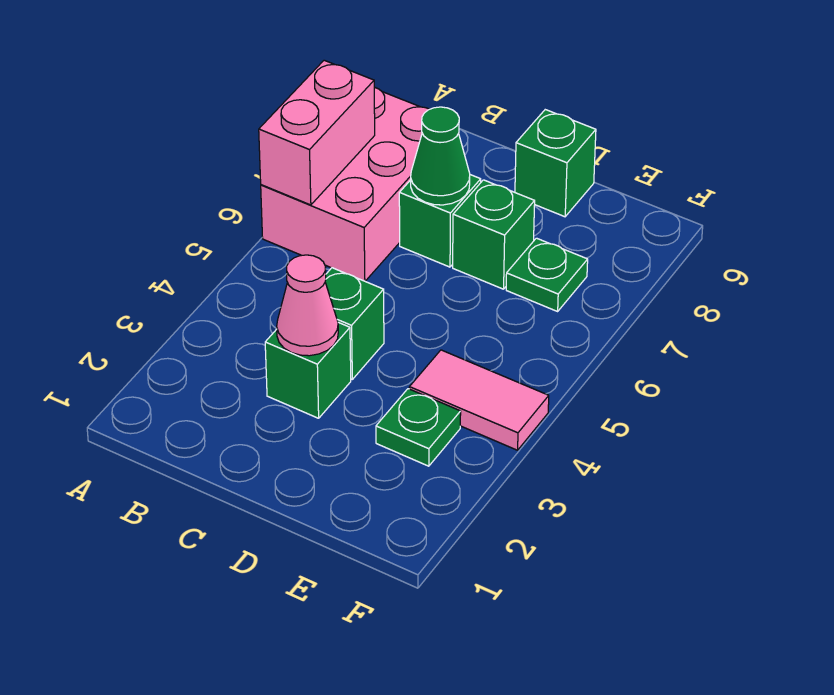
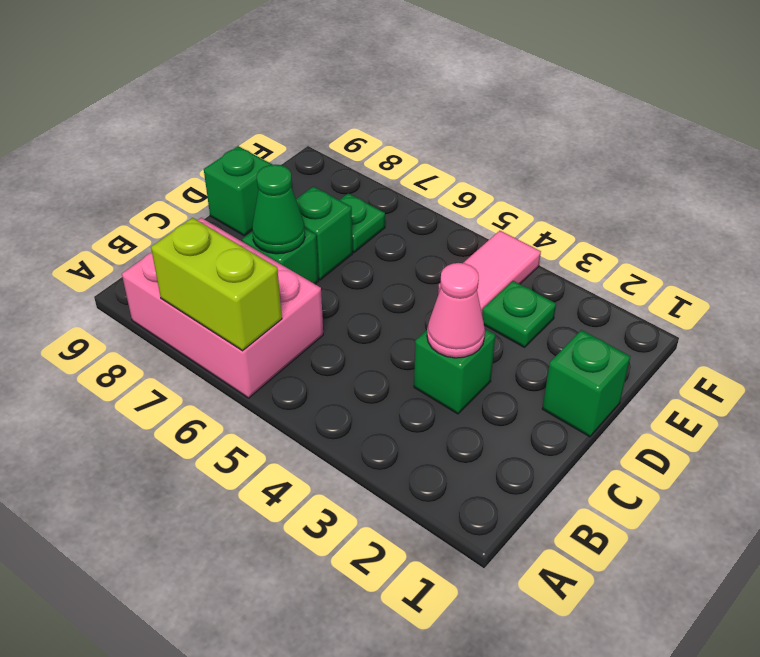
pink 1x2 brick [259,60,375,205] -> lime 1x2 brick [151,218,282,351]
green 1x1 brick [325,268,384,379] -> green 1x1 brick moved to [542,330,630,437]

